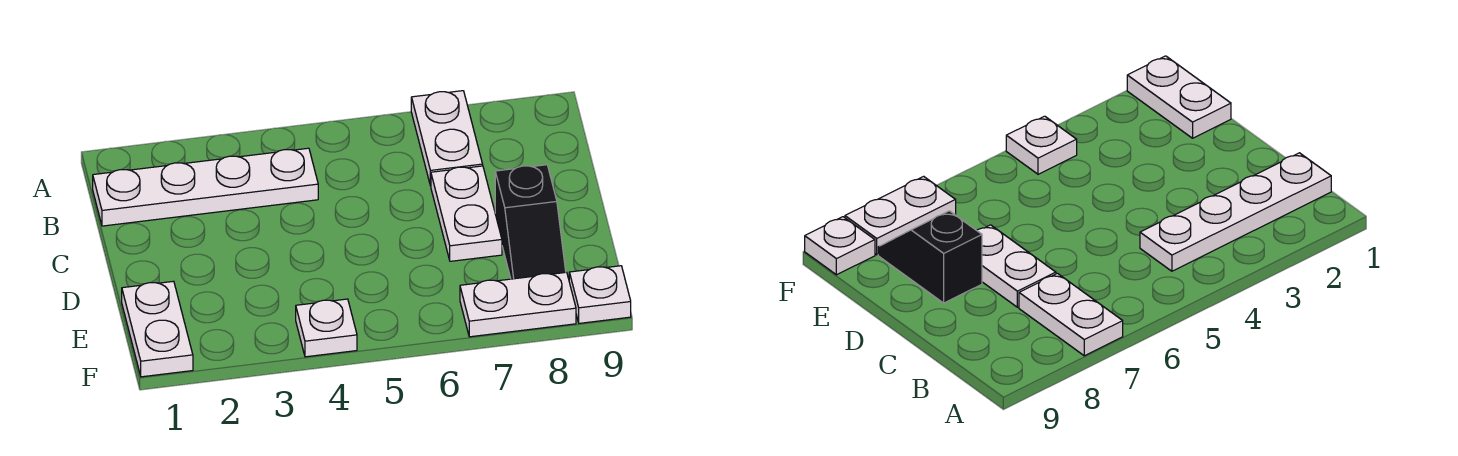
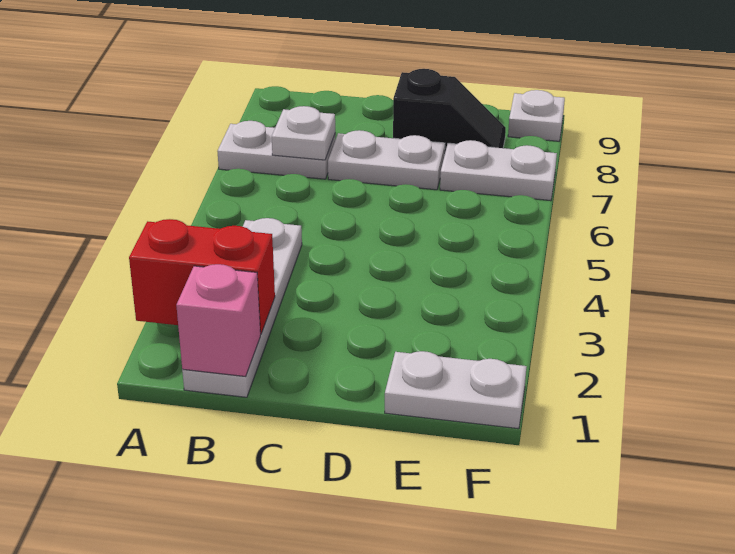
none -> red 1x2 brick [129,219,275,334]
none -> pink 1x1 brick [176,264,260,376]
white 1x1 plate [296,299,357,357] -> white 1x1 plate moved to [272,106,335,160]
white 1x2 plate [460,272,576,337] -> white 1x2 plate turned to [440,140,557,201]

